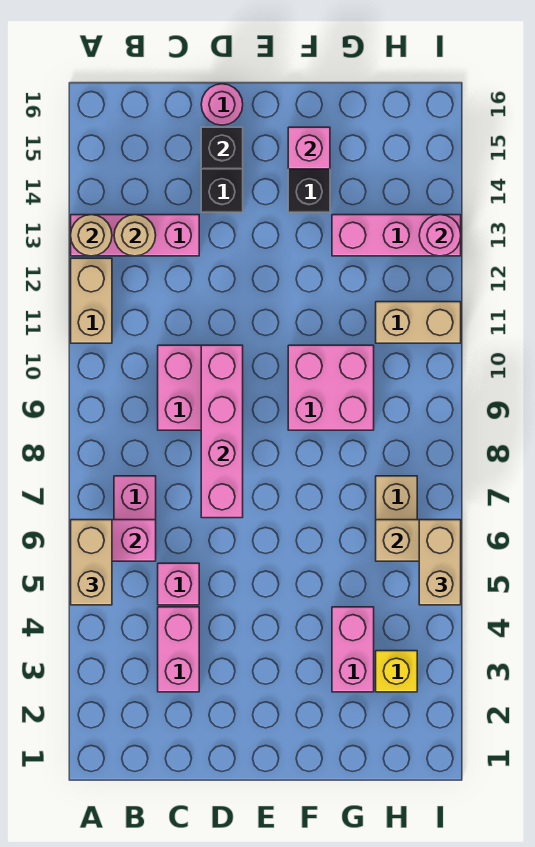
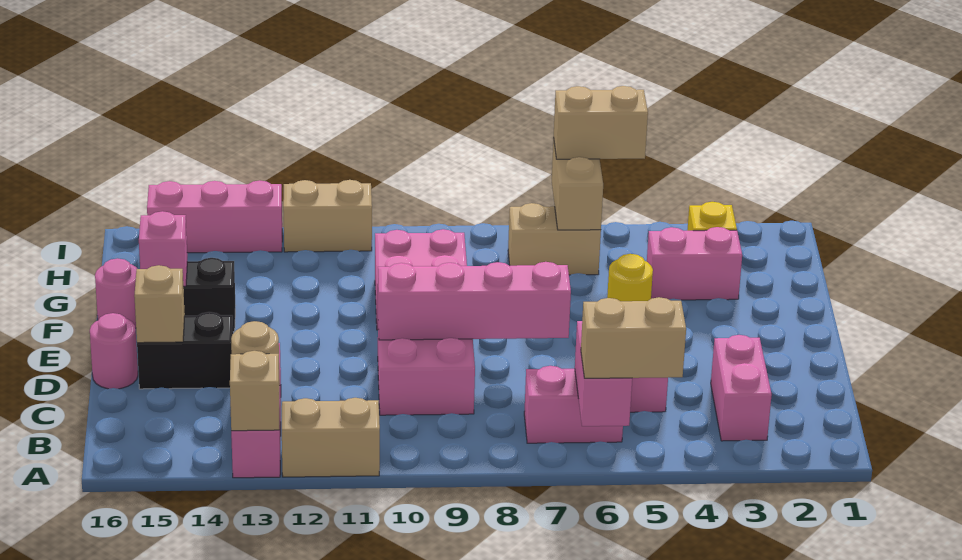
tan 1x1 round brick [71,215,112,256] -> tan 1x1 brick [230,351,279,431]
pink 1x2 brick [158,607,199,692] -> pink 1x2 brick turned to [711,335,772,441]
black 1x1 brick [201,127,243,169] -> tan 1x1 brick [134,265,185,343]
none -> yellow 1x1 round brick [607,254,653,301]
pink 1x3 brick [332,215,461,256] -> pink 1x3 brick turned to [147,180,282,253]
tan 1x2 brick [376,302,461,343] -> tan 1x2 brick turned to [283,180,372,252]
pink 1x1 round brick [419,215,461,256] -> pink 1x1 round brick moved to [95,258,137,328]

